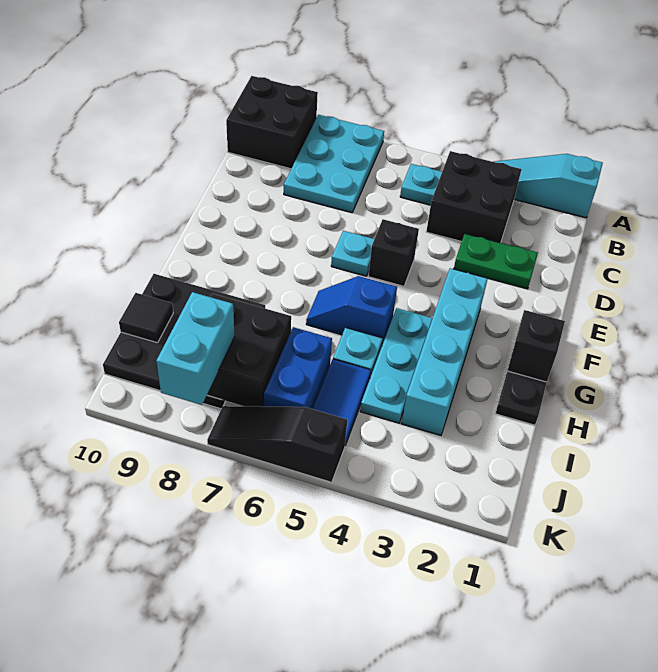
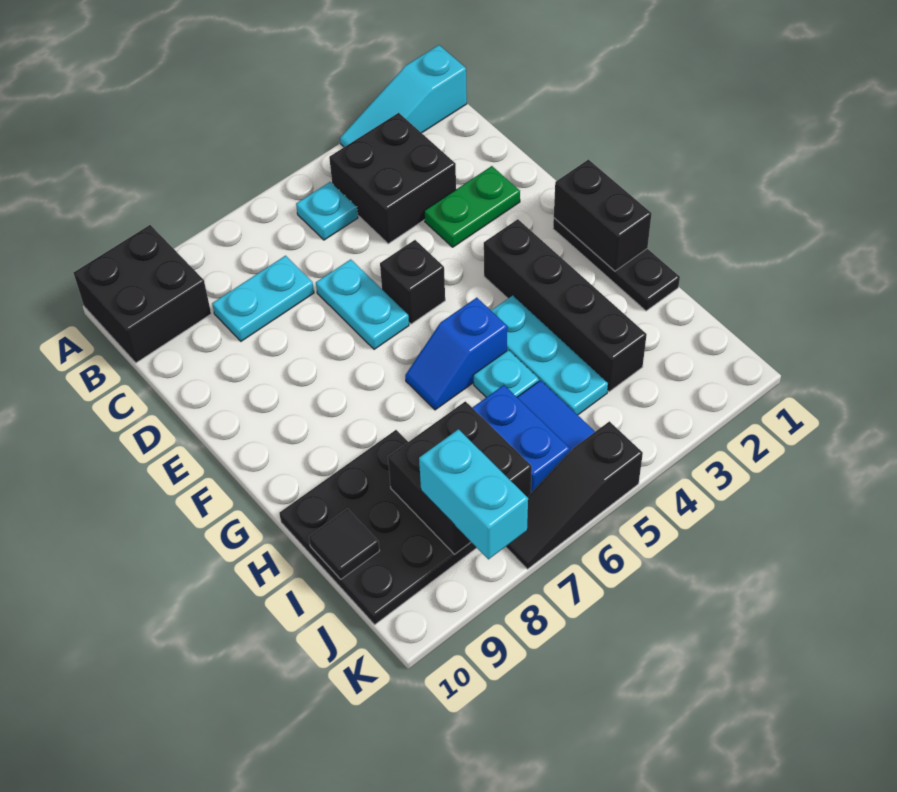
cyan 2x3 plate [284,115,384,213] -> cyan 1x2 plate [212,256,314,341]
cyan 1x1 plate [331,231,374,276] -> cyan 1x2 plate [316,259,409,349]
cyan 1x4 brick [402,268,488,435] -> black 1x4 brick [484,219,647,392]
black 1x1 brick [507,310,565,382] -> black 1x2 brick [554,160,652,271]

